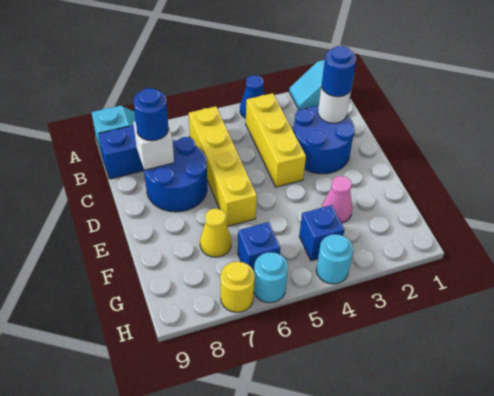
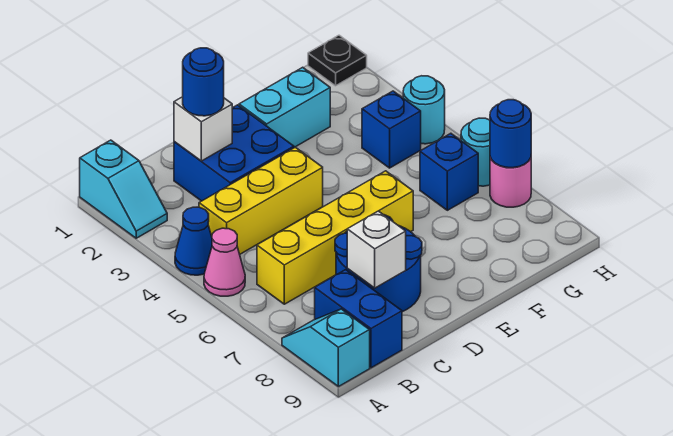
blue 2x2 round brick [293,106,355,174] -> blue 2x2 brick [174,105,294,201]
white 1x1 round brick [318,87,351,123] -> white 1x1 brick [174,97,232,161]
blue 1x1 round brick [133,88,169,141] -> blue 1x1 round brick moved to [490,100,531,168]
none -> cyan 1x2 brick [239,67,330,148]
pink 1x1 cone [322,176,352,223] -> pink 1x1 cone moved to [204,228,245,296]
yellow 1x1 cone [200,209,231,257] -> none
none -> black 1x1 plate [308,35,367,86]
yellow 1x1 round brick [220,261,255,312] -> pink 1x1 round brick [490,157,531,207]

